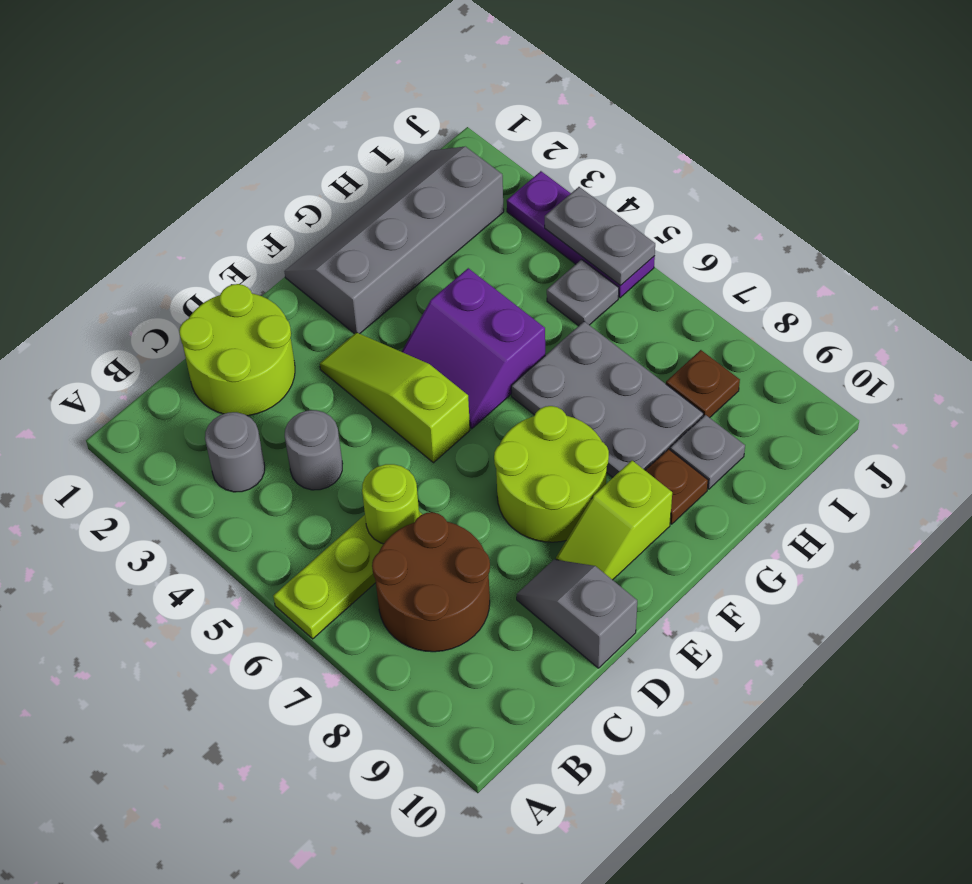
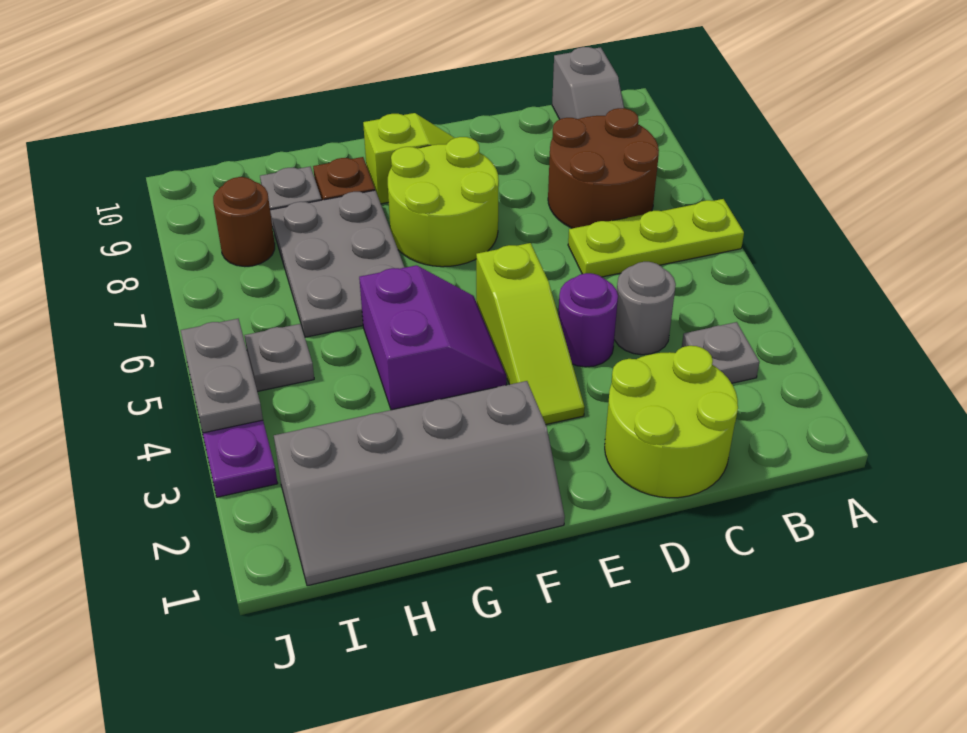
grey 1x1 round brick [205,412,265,492] -> grey 1x1 plate [682,322,759,383]
lime 1x1 round brick [362,464,419,544] -> none
none -> purple 1x1 round brick [558,273,618,367]
grey 1x2 slope [517,559,637,668] -> grey 1x2 slope moved to [552,47,624,119]
brown 1x1 plate [666,350,740,418] -> brown 1x1 round brick [213,177,275,267]

